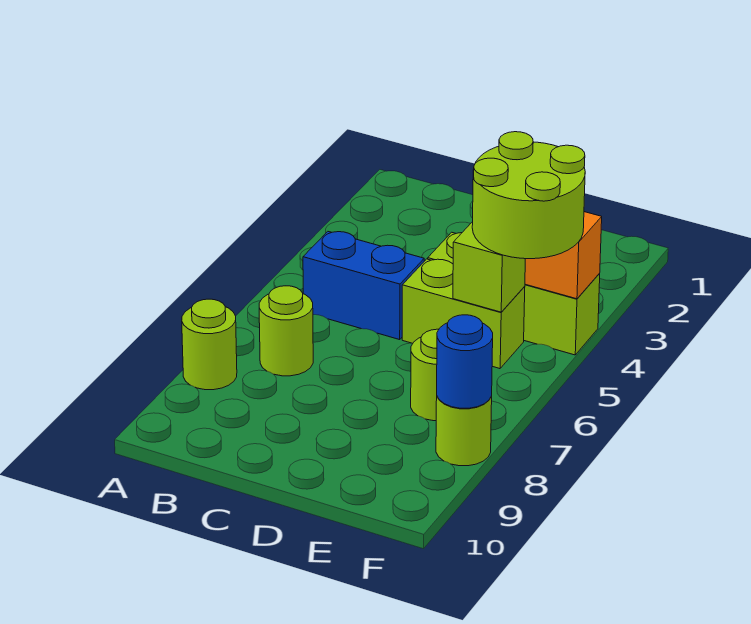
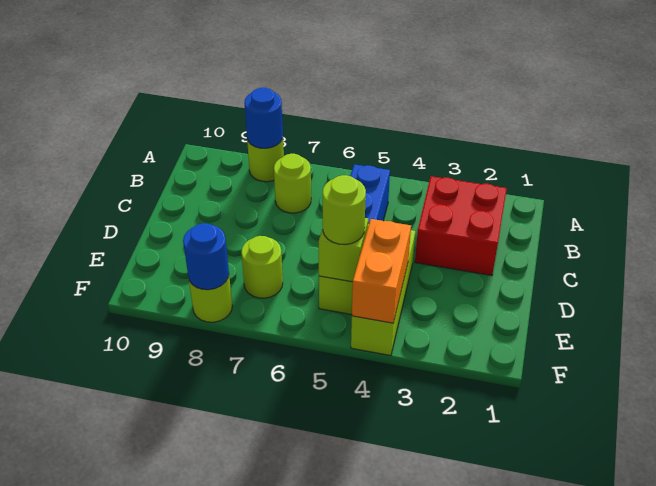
none -> blue 1x1 round brick [244,88,283,148]
none -> red 2x2 brick [415,176,507,276]
lime 2x2 round brick [472,132,585,259] -> lime 1x1 round brick [323,175,366,245]

